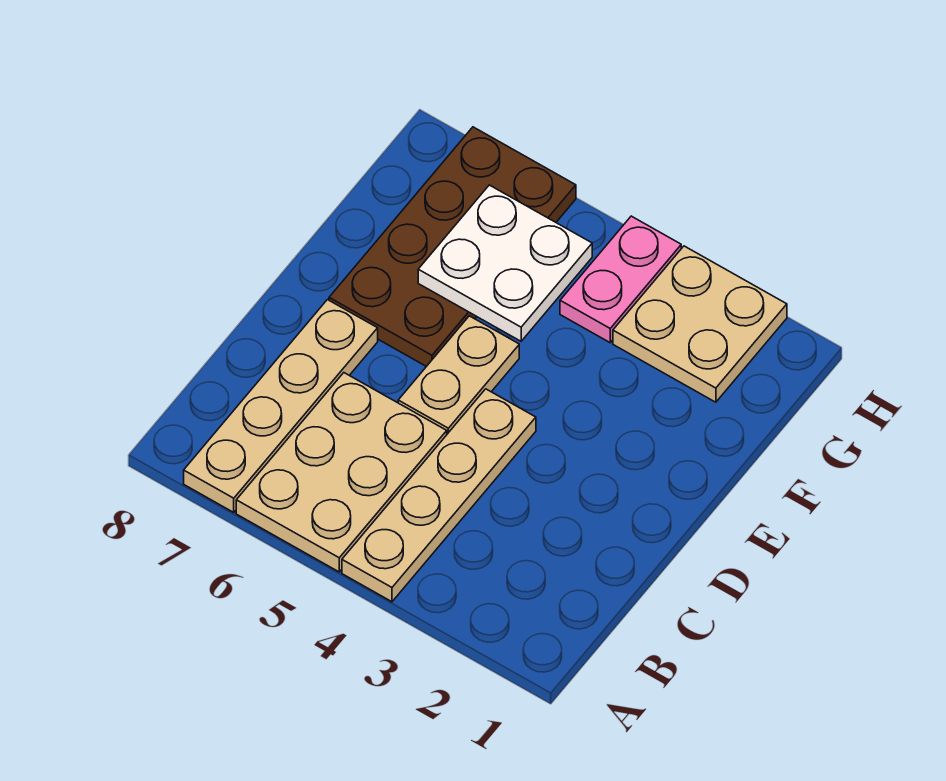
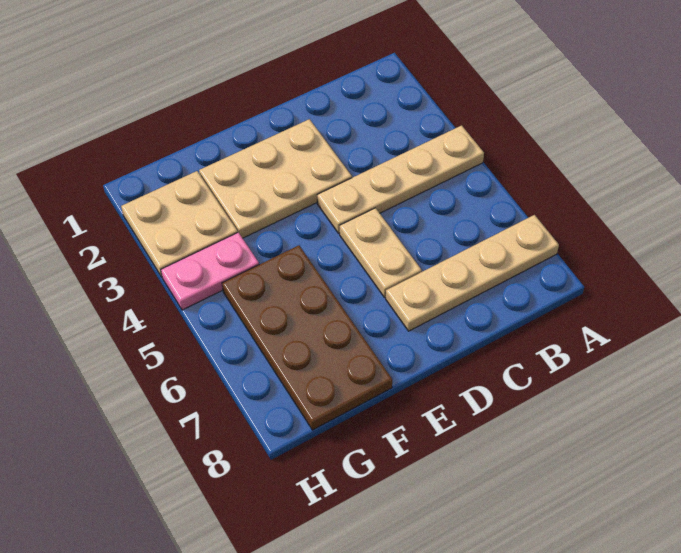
tan 2x3 plate [236,373,447,572] -> tan 2x3 plate moved to [199,119,352,238]
tan 1x2 plate [398,316,519,434] -> tan 1x2 plate turned to [340,208,422,297]
brown 2x4 plate [329,127,576,366] -> brown 2x4 plate turned to [222,245,392,430]
white 2x2 plate [418,185,592,341] -> none

